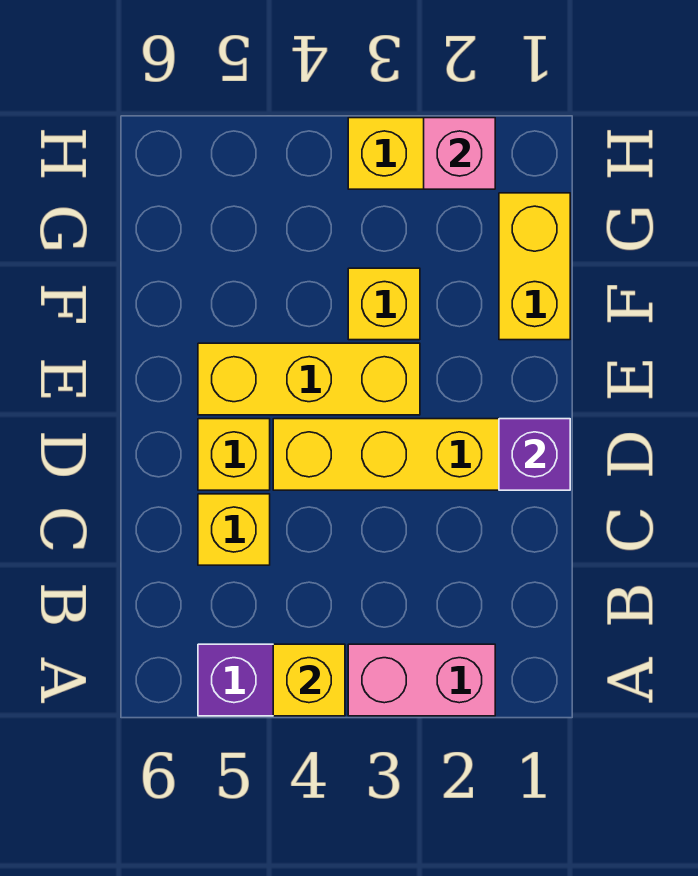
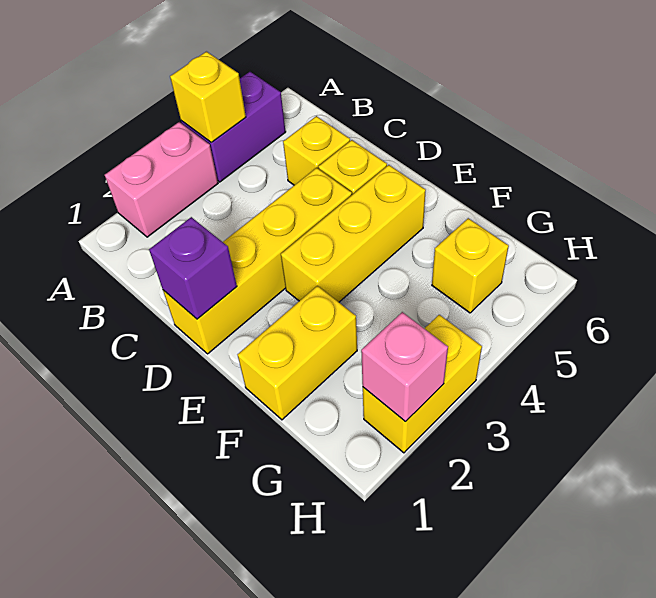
yellow 1x2 brick [499,193,570,340] -> yellow 1x2 brick turned to [237,286,357,420]
yellow 1x1 brick [348,268,420,340] -> yellow 1x1 brick moved to [432,218,509,313]

